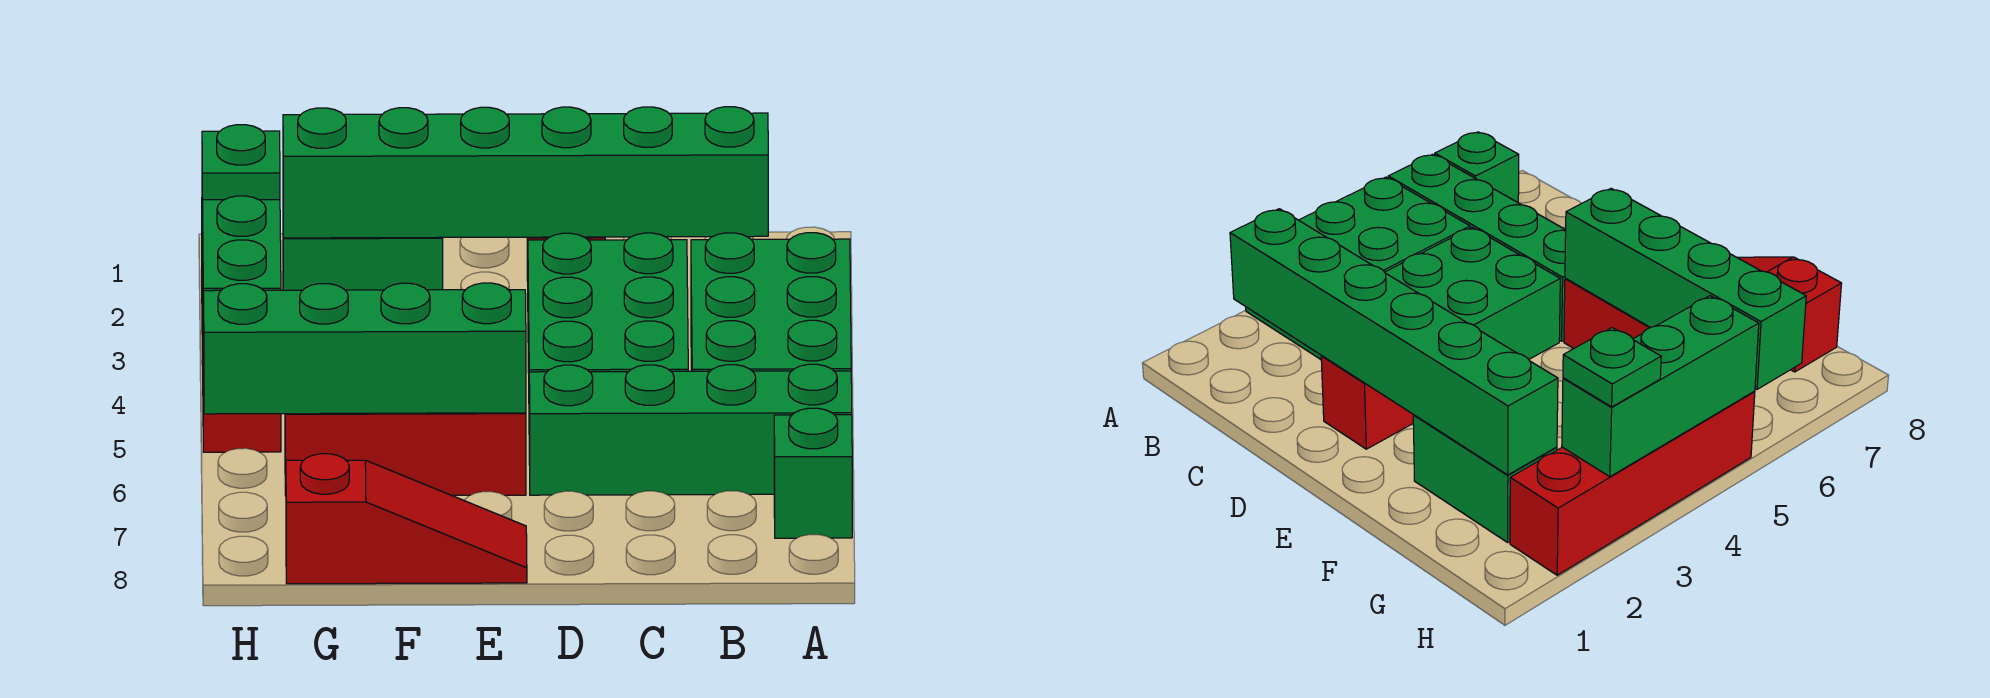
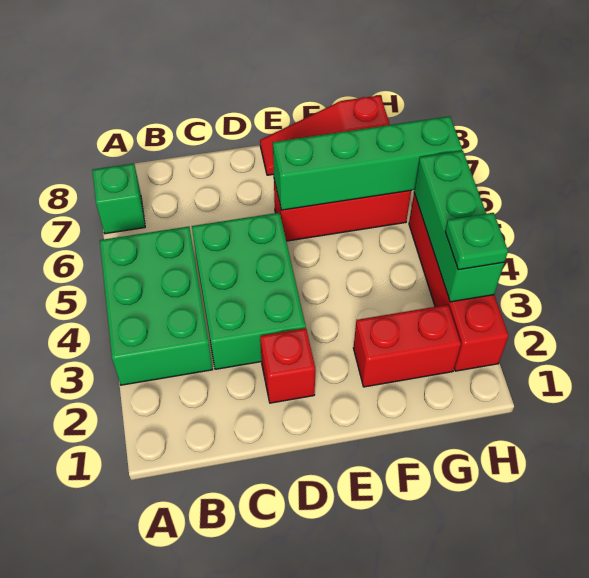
green 1x4 brick [529,364,852,495] -> none
green 1x6 brick [283,107,768,238] -> none
green 1x2 brick [283,237,443,290] -> red 1x2 brick [354,305,461,387]

